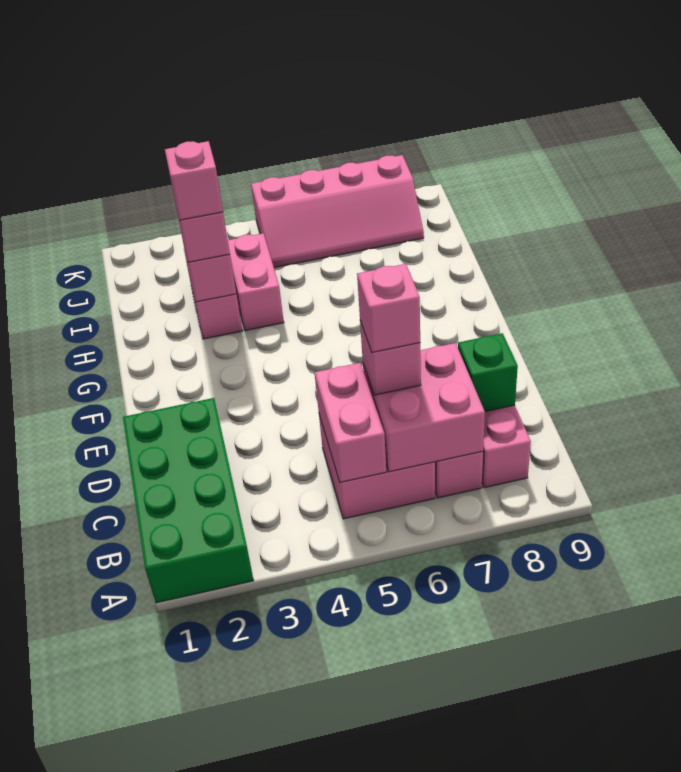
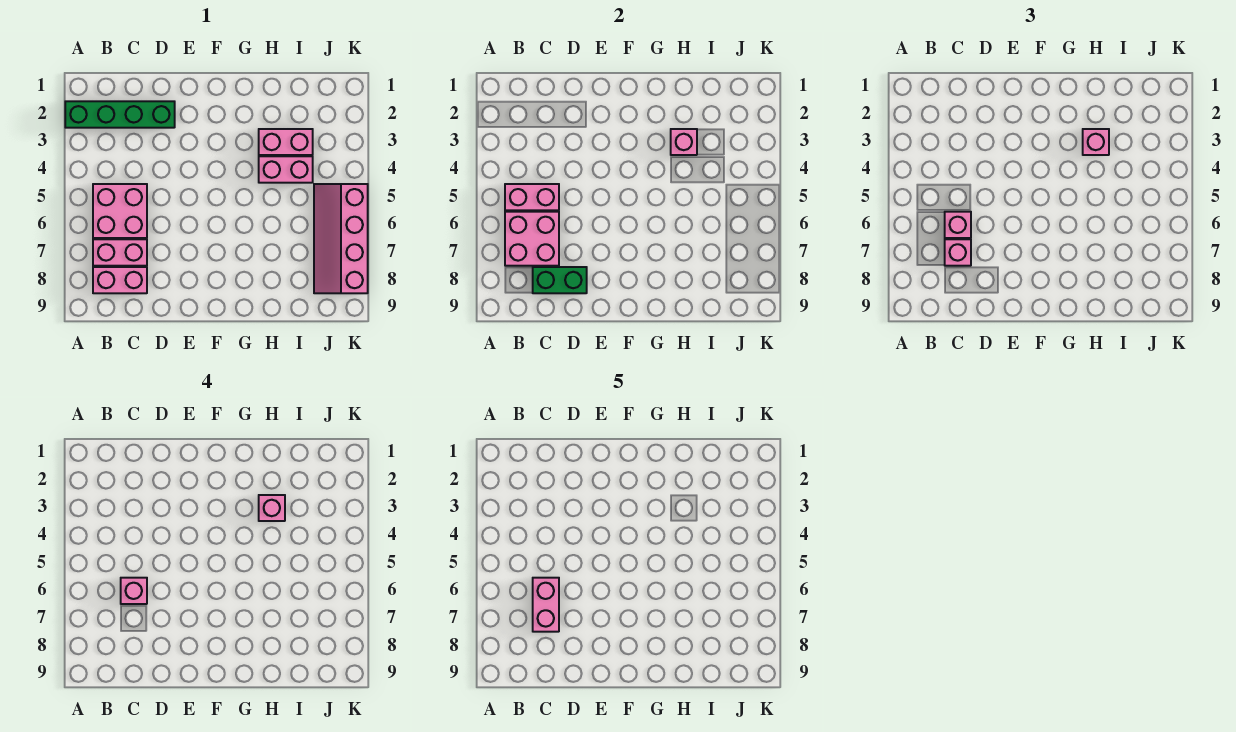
green 2x4 brick [123,398,254,603] -> green 1x4 brick [65,101,175,128]
none -> pink 1x2 brick [533,578,559,632]
none -> pink 1x1 brick [945,239,971,266]
green 1x1 brick [458,333,518,412] -> green 1x2 brick [533,267,587,293]

